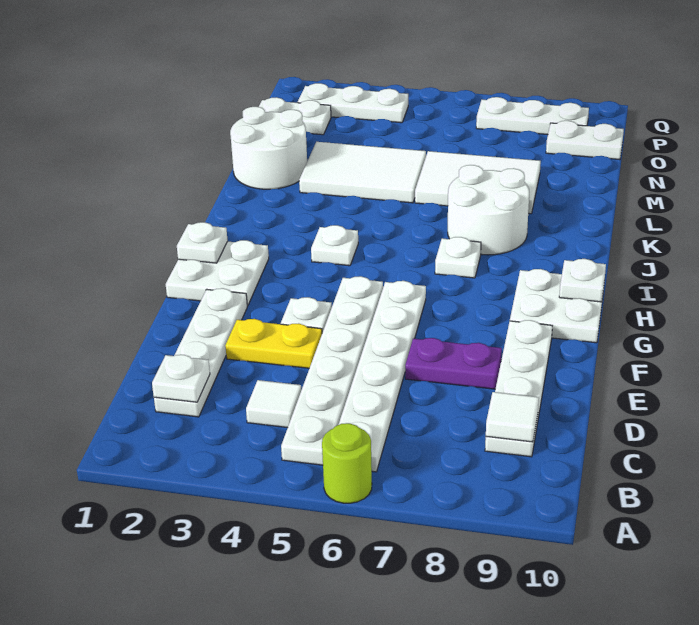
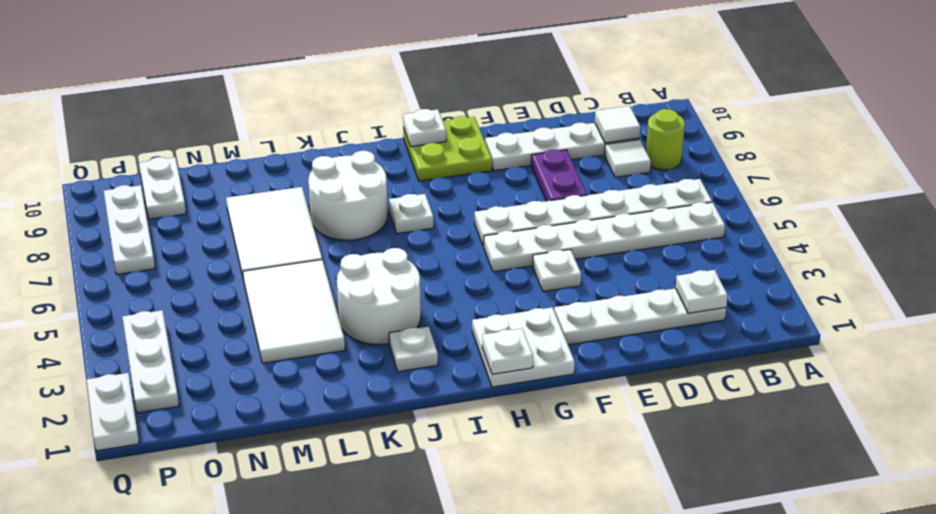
lime 1x1 round brick [322,423,372,503] -> lime 1x1 round brick moved to [646,109,685,170]
white 1x1 tile [246,380,301,428] -> white 1x1 tile moved to [605,140,651,177]
yellow 1x2 plate [225,319,322,368] -> none
white 2x2 plate [510,269,604,343] -> lime 2x2 plate [403,116,492,181]
white 1x1 plate [311,225,358,266] -> white 1x1 plate moved to [389,327,438,372]
white 2x2 round brick [230,107,307,189] -> white 2x2 round brick moved to [337,248,421,344]
white 1x2 plate [259,97,331,135] -> white 1x2 plate moved to [87,373,139,451]

